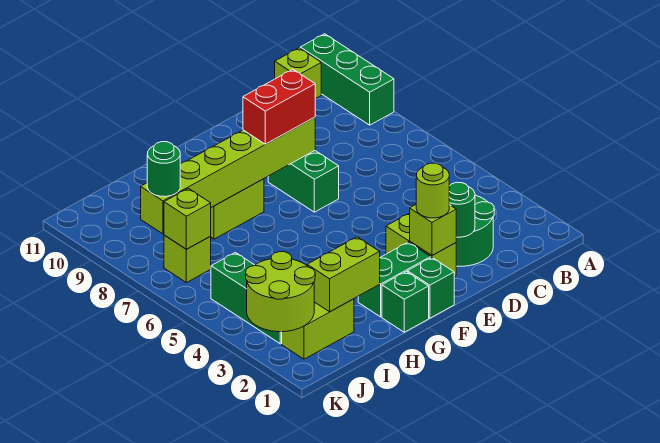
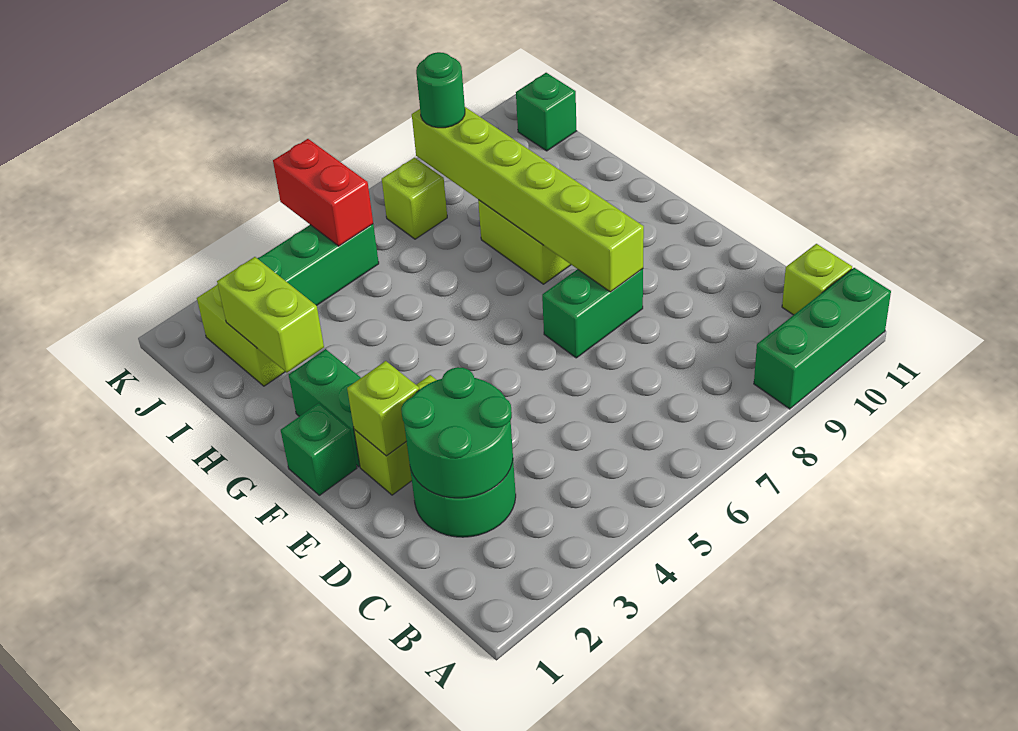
green 1x1 round brick [449,182,475,237] -> green 2x2 round brick [401,367,513,498]
lime 1x1 round brick [416,163,449,218] -> none
red 1x2 brick [243,69,315,144] -> red 1x2 brick moved to [273,139,373,246]
green 1x1 brick [382,272,429,332] -> green 1x1 brick moved to [516,73,577,151]
lime 2x2 round brick [246,252,315,332] -> none
lime 1x1 brick [164,188,211,249] -> none

